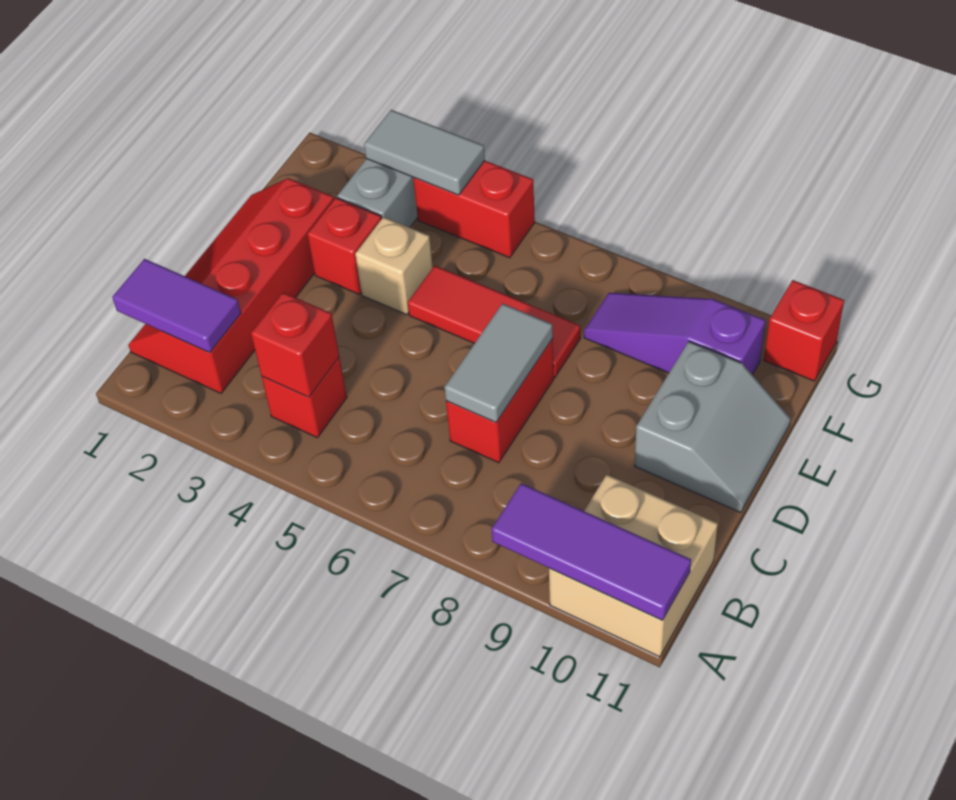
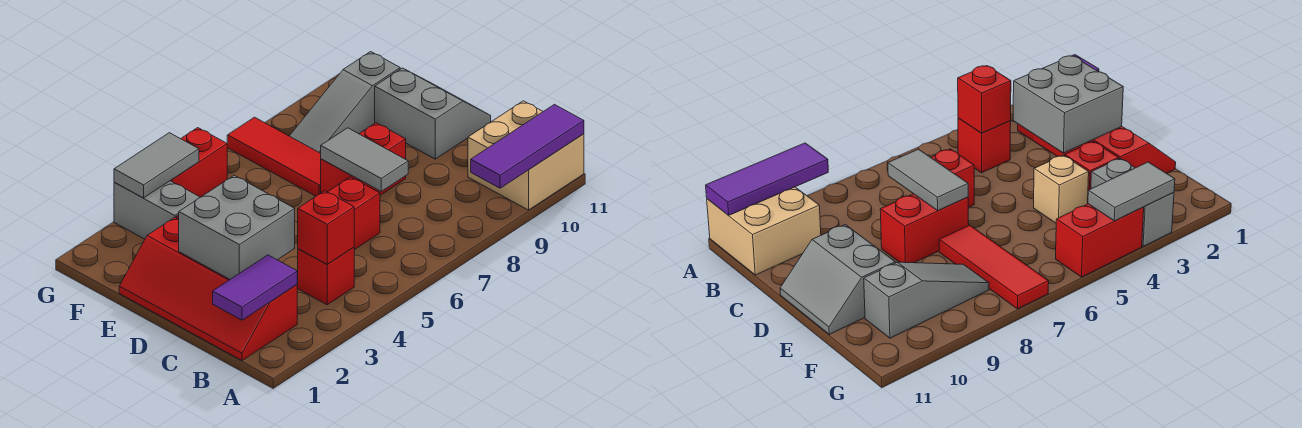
none -> grey 2x2 brick [179,175,295,279]
red 1x2 brick [446,339,554,463] -> red 1x2 brick turned to [321,123,406,195]
red 1x3 tile [408,266,580,378] -> red 1x3 tile turned to [227,117,321,196]
purple 1x3 slope [584,293,765,375] -> grey 1x3 slope [290,52,400,153]
red 1x1 brick [764,280,844,381] -> red 1x1 brick moved to [328,177,380,250]

